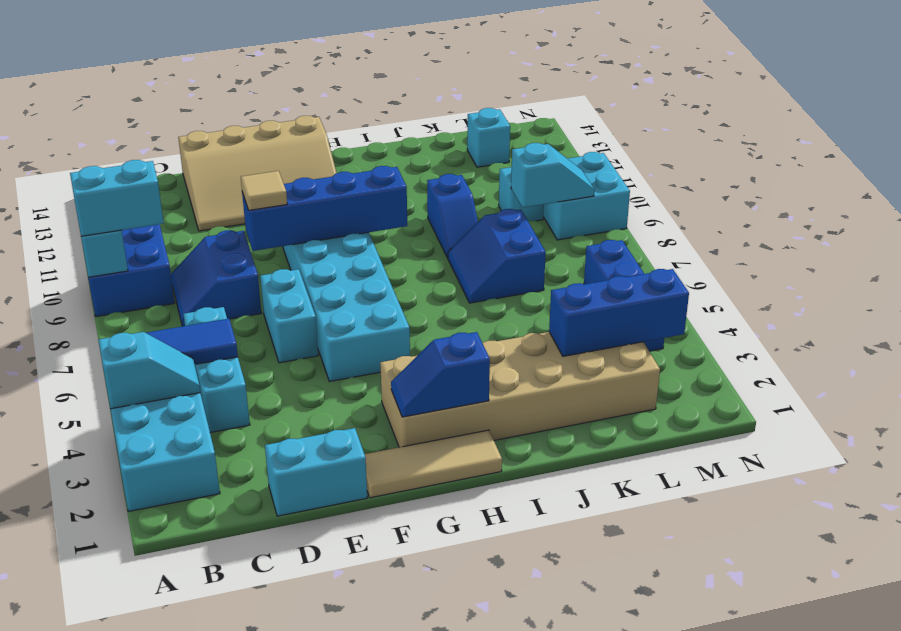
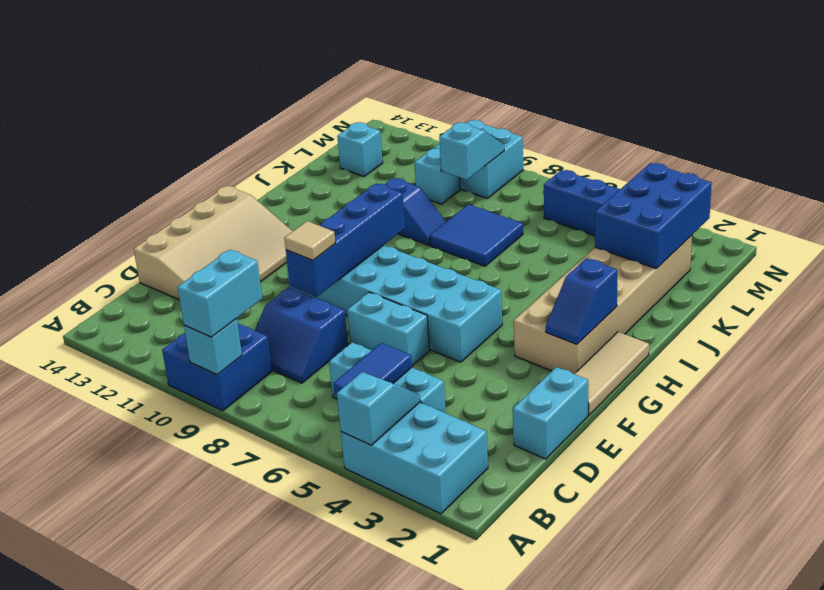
blue 2x2 slope [448,209,546,303] -> blue 2x2 tile [430,204,523,266]
blue 1x3 brick [549,269,689,356] -> blue 2x3 brick [595,163,712,269]

